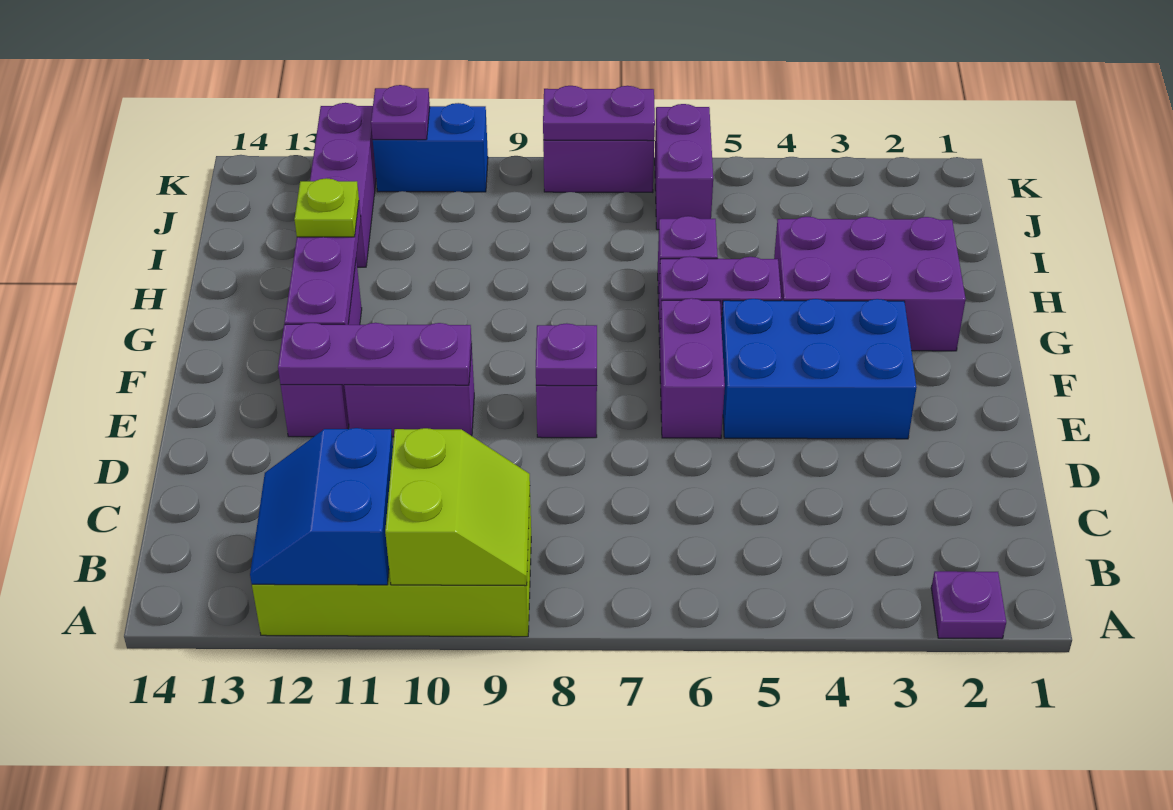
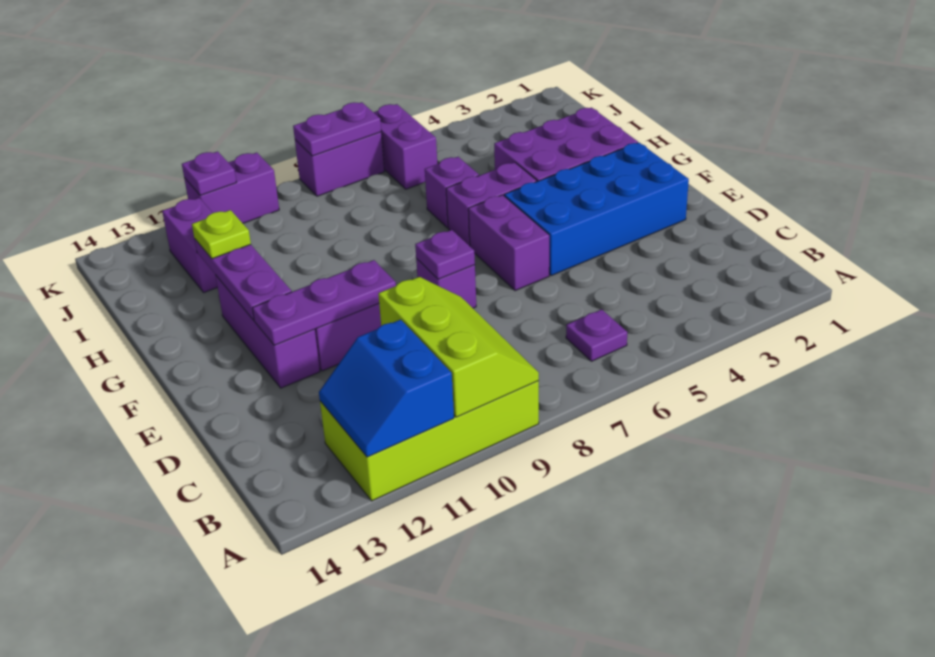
purple 1x1 plate [931,571,1006,639] -> purple 1x1 plate moved to [566,309,627,361]
lime 2x2 slope [385,428,530,586] -> lime 2x3 slope [378,277,539,417]
blue 2x3 brick [721,299,917,439] -> blue 2x4 brick [504,143,689,276]
purple 1x3 brick [310,103,376,267] -> purple 1x2 brick [162,198,217,292]
blue 1x2 brick [373,103,488,192] -> purple 1x2 brick [184,153,279,223]

